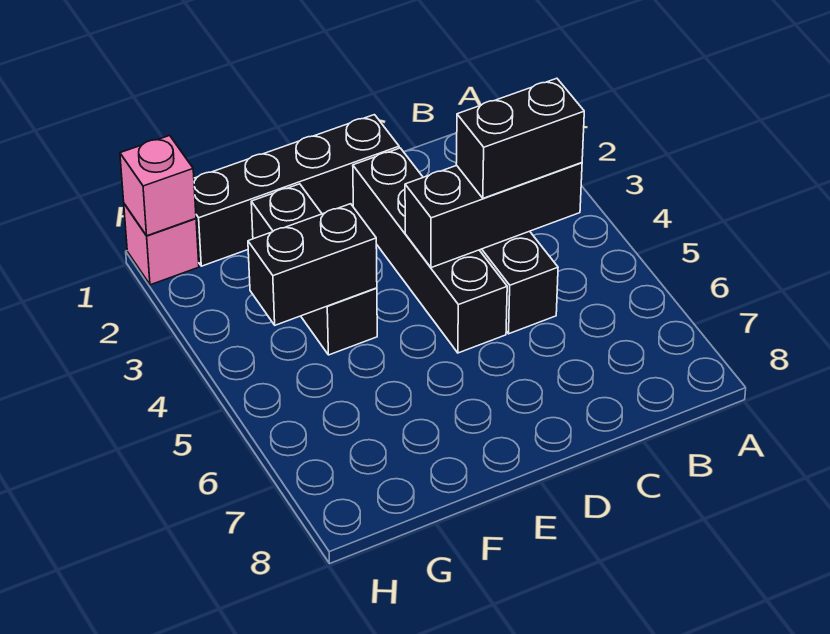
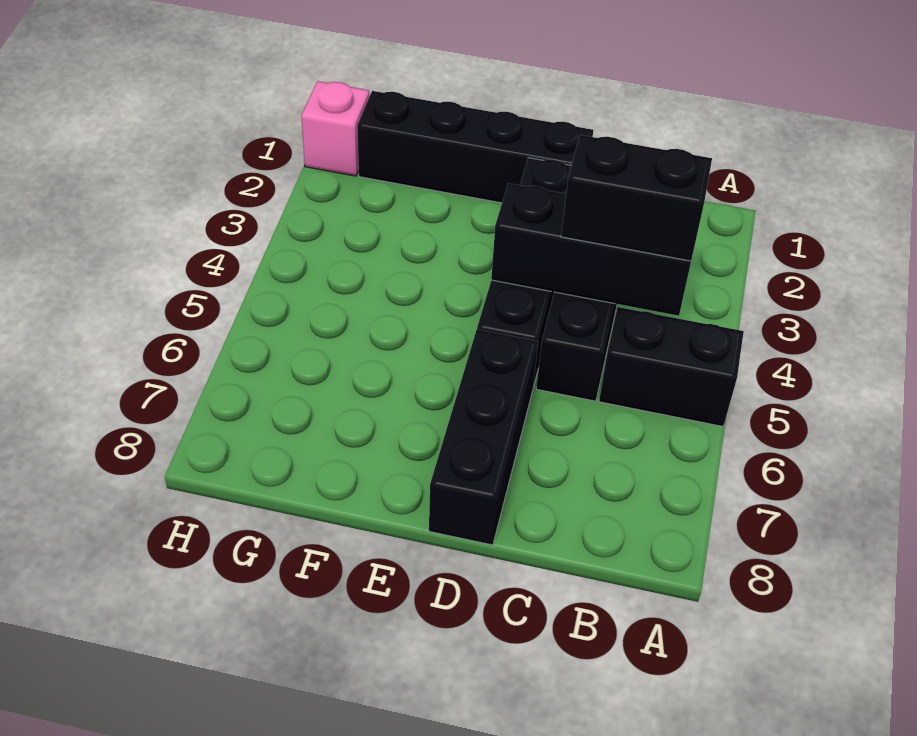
black 1x3 brick [251,184,377,355] -> black 1x3 brick moved to [429,329,538,545]
black 1x2 brick [248,204,377,325] -> black 1x2 brick moved to [599,307,744,426]
pink 1x1 brick [120,135,196,236] -> none

